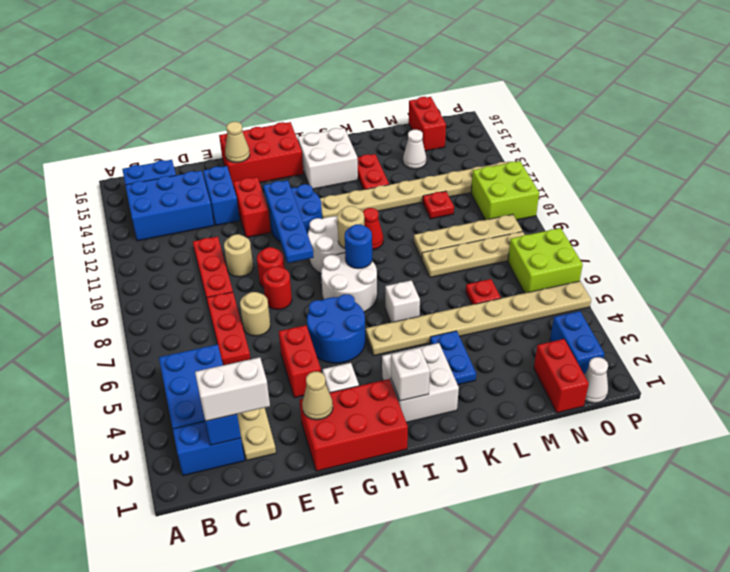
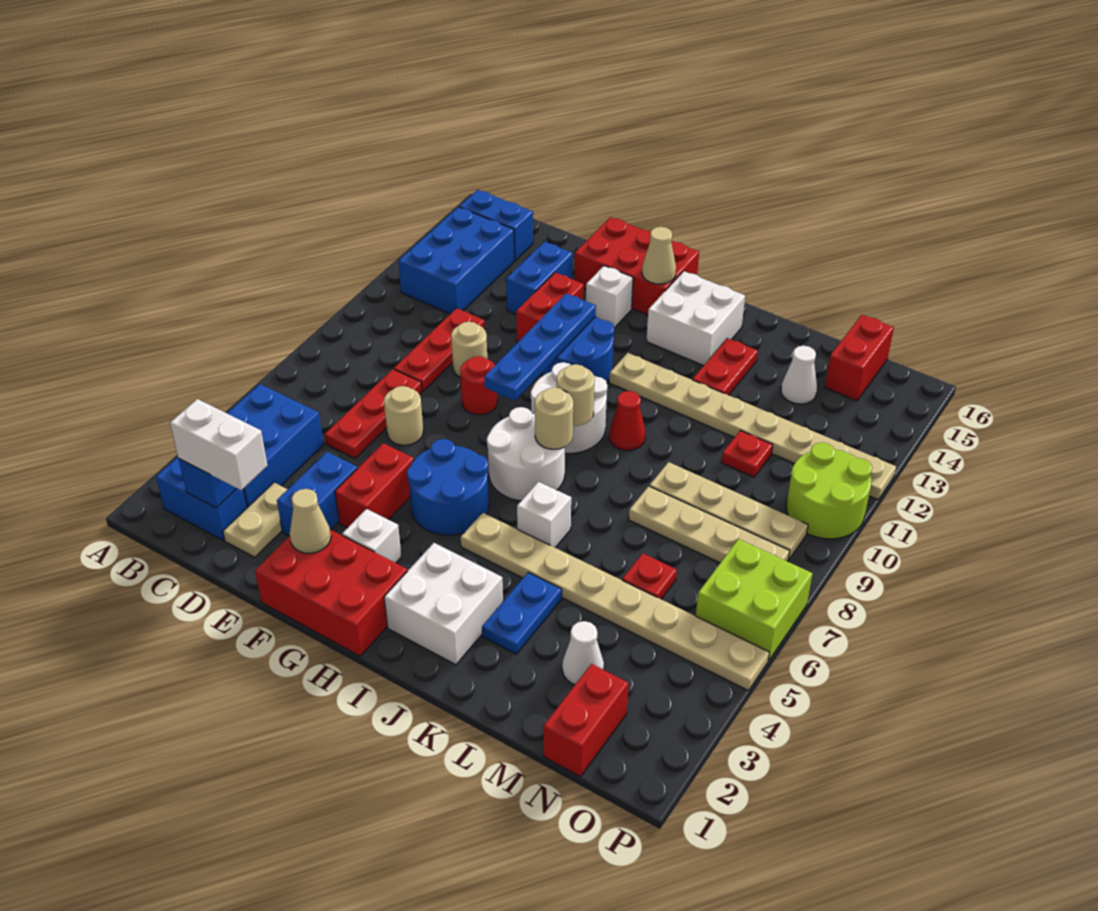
blue 2x3 brick [125,171,214,241] -> blue 2x3 brick turned to [399,207,515,314]
red 1x1 round brick [263,266,292,310] -> none
tan 1x1 cone [225,122,250,163] -> tan 1x1 cone moved to [642,227,676,284]
white 1x1 brick [391,348,430,401] -> white 1x1 brick moved to [586,266,633,328]
blue 1x1 round brick [345,224,372,269] -> tan 1x1 round brick [535,387,573,449]
white 1x1 cone [585,357,608,403] -> white 1x1 cone moved to [562,621,604,685]
blue 1x2 brick [550,311,605,375] -> blue 1x2 brick moved to [277,452,357,536]
lime 2x2 brick [471,161,539,220] -> lime 2x2 round brick [786,442,872,539]

